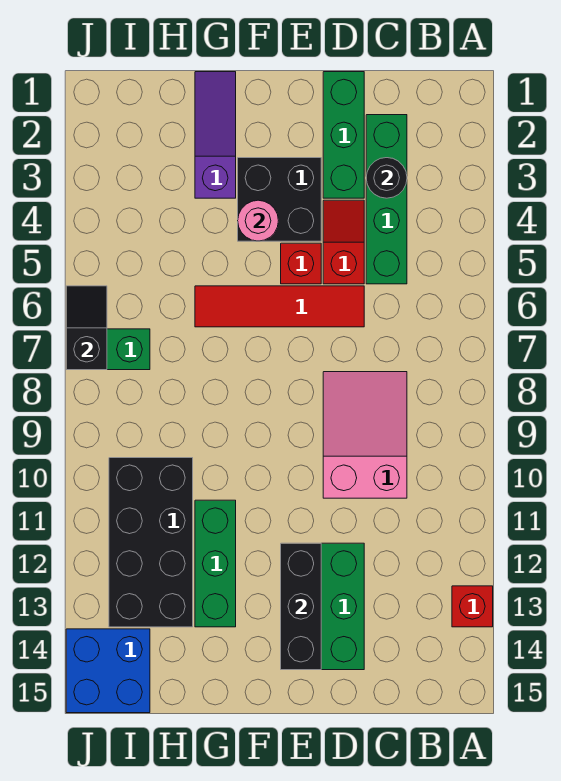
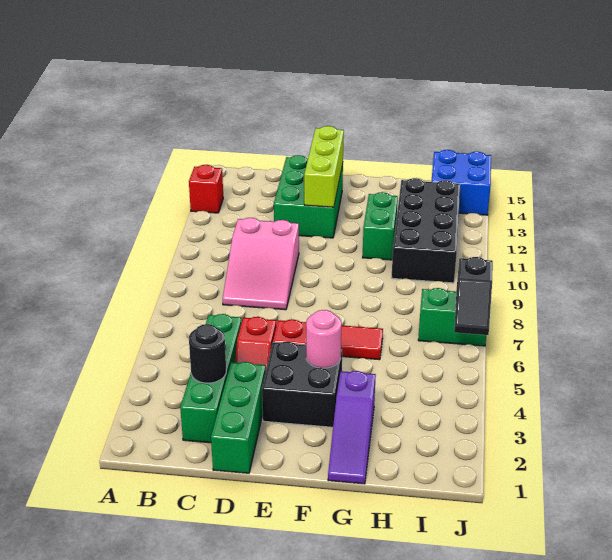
black 1x3 brick [281,543,321,670] -> lime 1x3 brick [304,126,344,207]
green 1x3 brick [195,500,236,627] -> green 1x2 brick [363,192,398,260]

